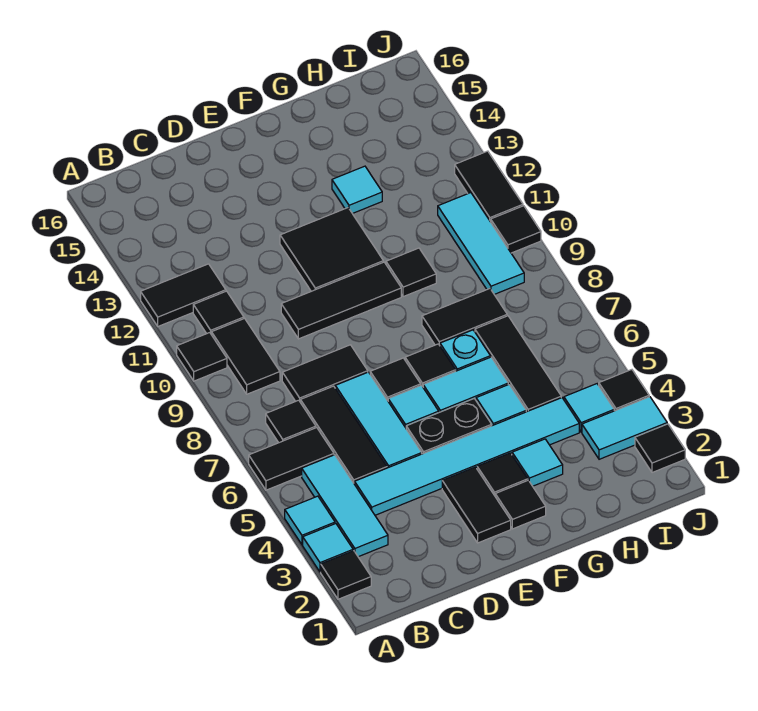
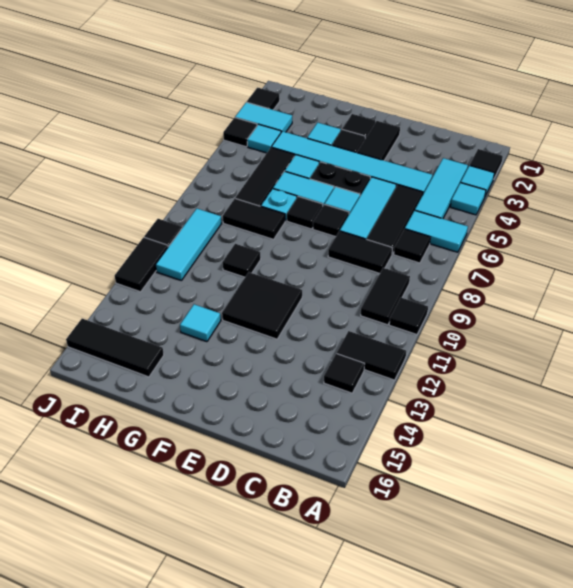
black 1x2 tile [249,428,334,490] -> cyan 1x2 tile [405,210,468,252]
black 1x1 tile [193,291,244,335] -> black 1x1 tile moved to [324,353,364,393]
black 1x3 tile [281,262,401,339] -> black 1x3 tile moved to [66,319,164,377]

